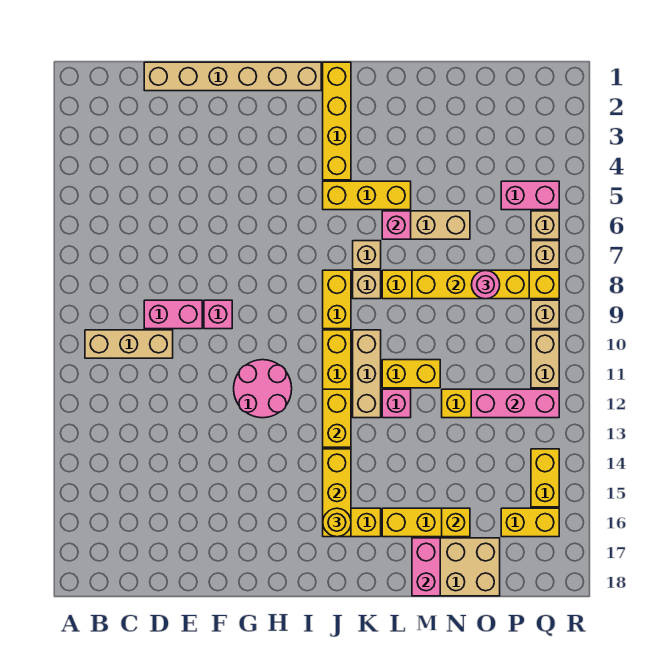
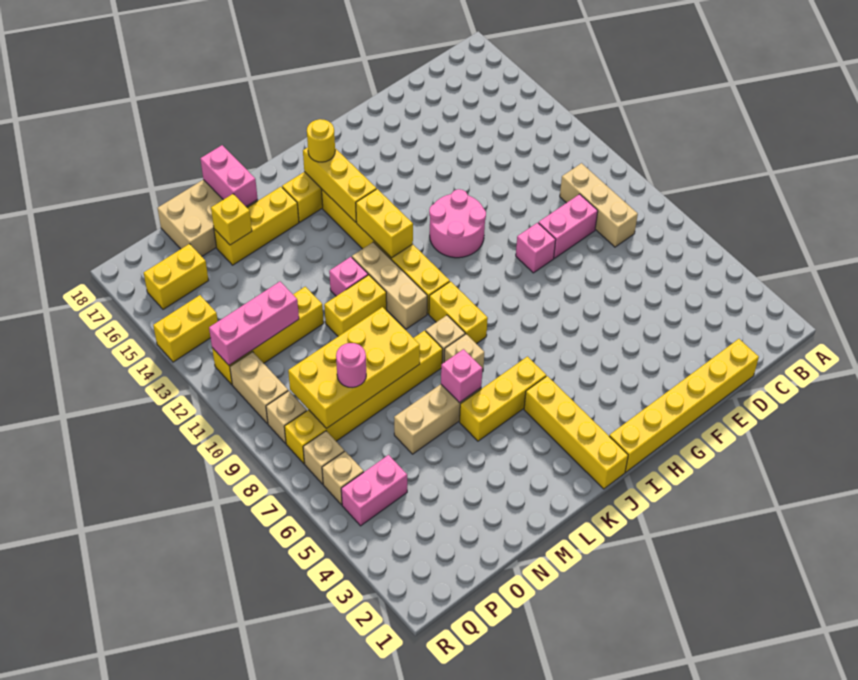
tan 1x3 brick [85,330,173,358] -> tan 1x3 brick turned to [560,163,638,247]
tan 1x6 brick [144,62,321,91] -> yellow 1x6 brick [609,339,759,472]
yellow 1x4 brick [412,270,529,299] -> yellow 2x4 brick [288,307,420,429]
yellow 1x2 brick [531,449,559,507] -> yellow 1x2 brick turned to [153,295,218,362]

